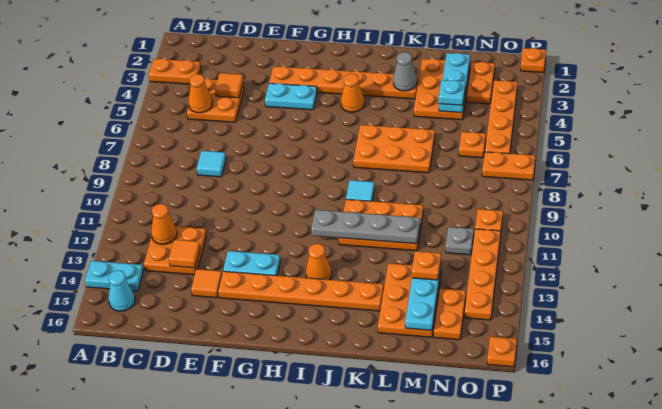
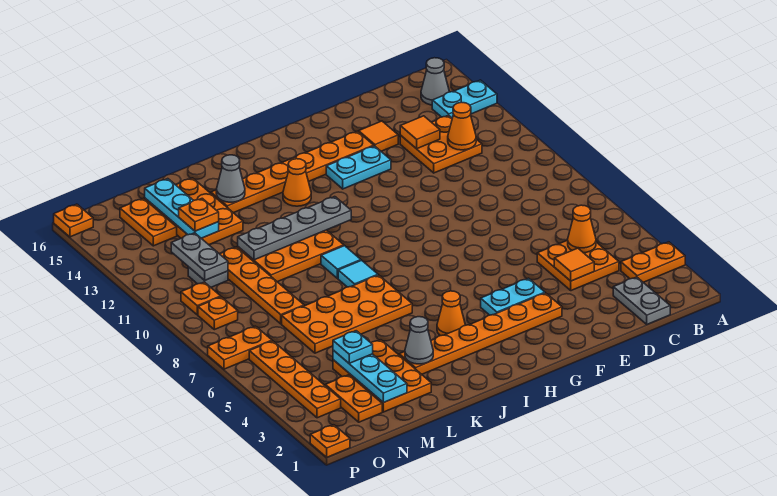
cyan 1x1 cone [109,270,135,311] -> grey 1x1 cone [421,58,449,105]
none -> grey 1x2 plate [613,277,670,324]
cyan 1x1 tile [197,151,226,177] -> cyan 1x1 tile moved to [338,260,378,287]
orange 2x3 plate [353,125,435,173] -> orange 2x4 plate [282,275,412,353]
none -> grey 1x1 cone [216,155,245,202]
orange 1x1 plate [459,132,486,158] -> orange 1x1 plate moved to [198,297,238,330]
none -> grey 1x2 plate [171,233,228,280]
orange 1x4 plate [465,229,501,320] -> orange 1x4 plate moved to [220,247,304,324]

